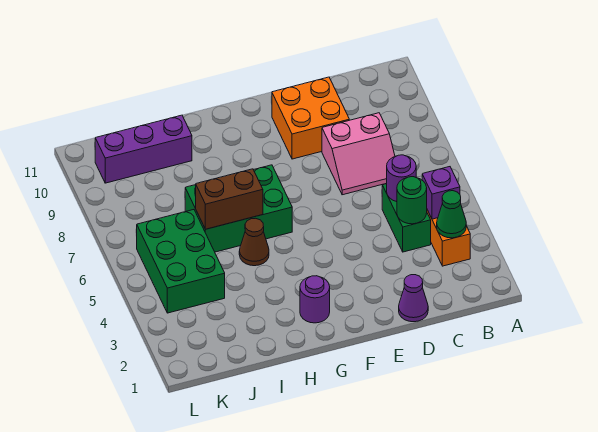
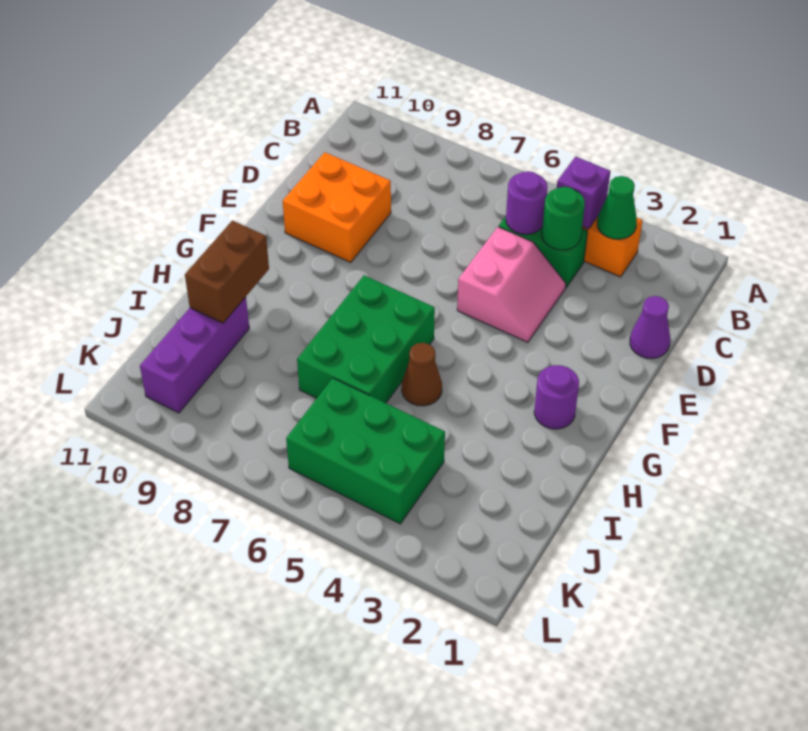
pink 2x2 slope [322,113,395,195] -> pink 2x2 slope moved to [457,227,566,342]
brown 1x2 brick [196,169,263,229] -> brown 1x2 brick moved to [185,221,269,323]

